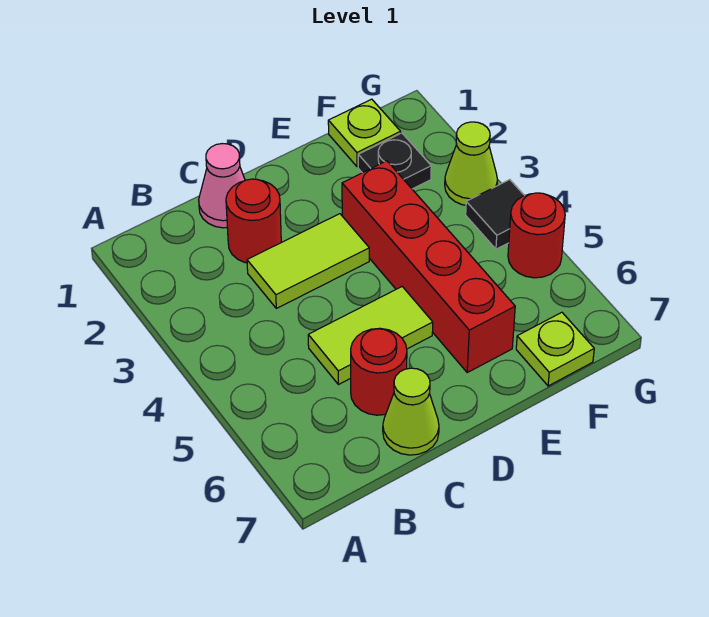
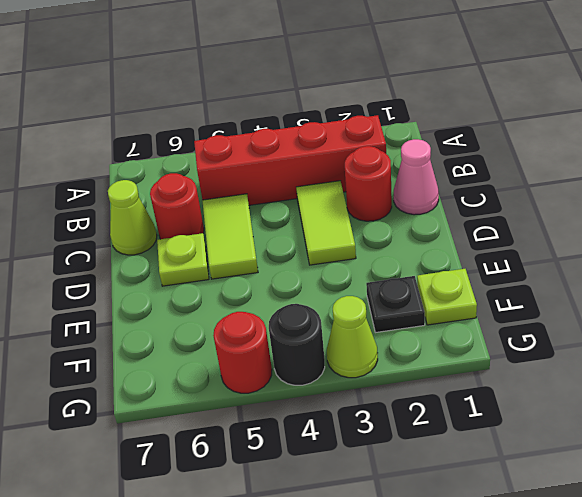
red 1x4 brick [342,161,515,372] -> red 1x4 brick moved to [194,115,386,205]
lime 1x1 plate [516,312,594,386] -> lime 1x1 plate moved to [157,233,209,286]
black 1x1 tile [466,180,525,249] -> black 1x1 round brick [269,304,325,385]

